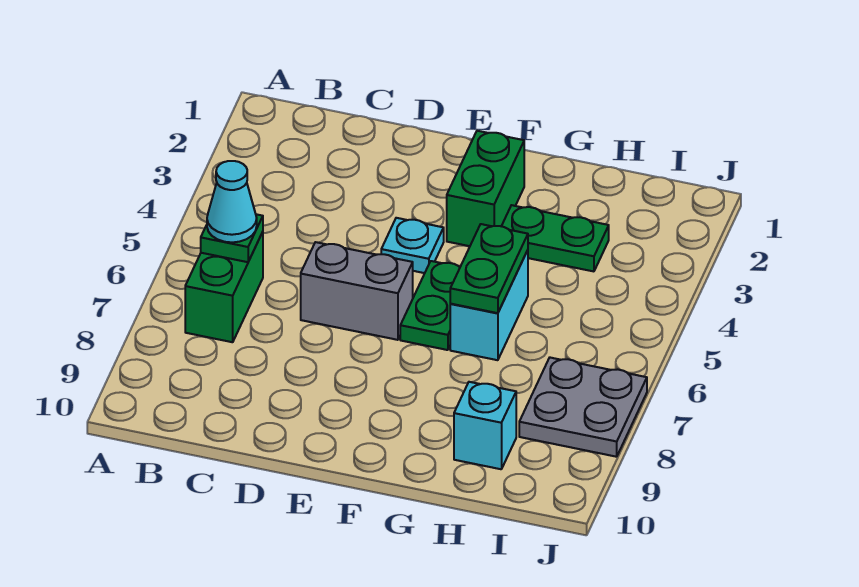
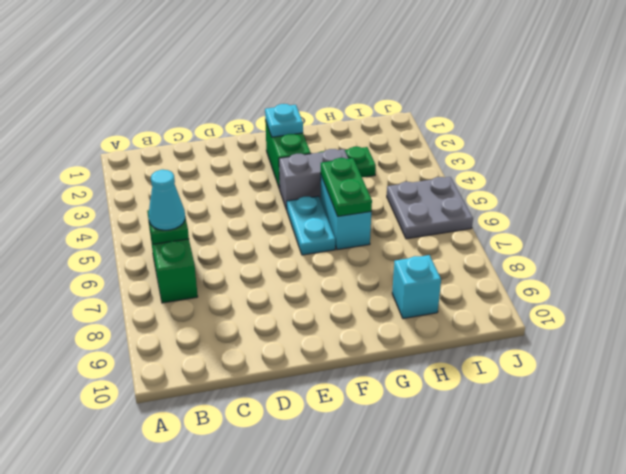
grey 1x2 brick [301,242,413,340] -> grey 1x2 brick moved to [279,149,348,210]
cyan 1x1 plate [381,218,444,273] -> cyan 1x1 plate moved to [265,104,303,137]
green 1x2 plate [400,261,460,350] -> cyan 1x2 plate [287,196,335,255]
grey 2x2 plate [519,358,647,457] -> grey 2x2 plate moved to [387,177,473,239]

